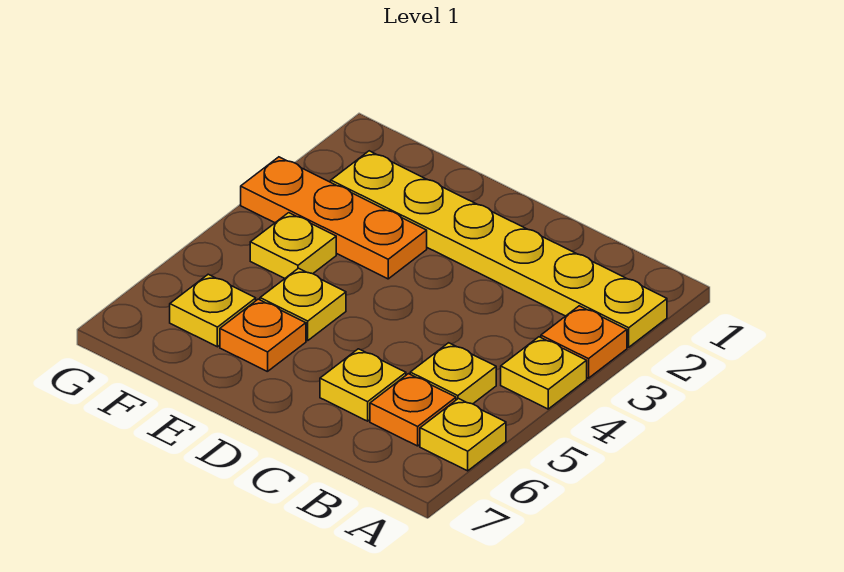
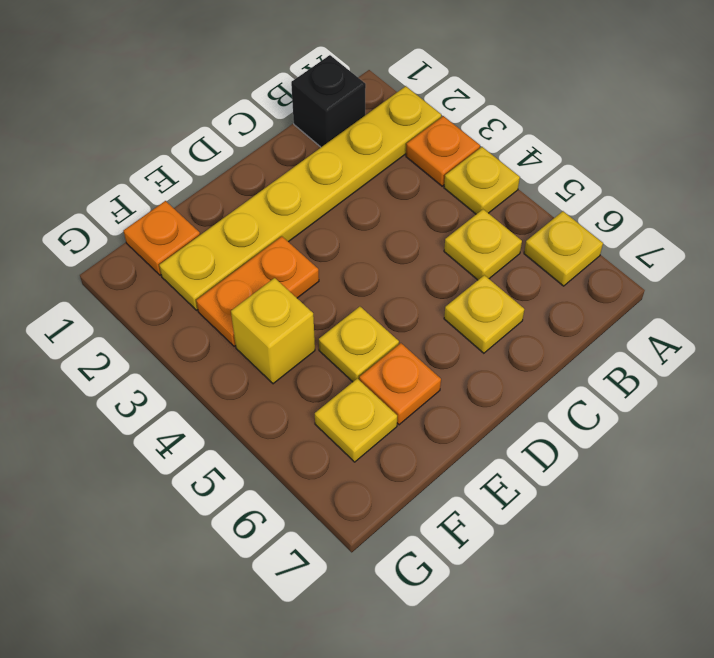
none -> black 1x1 brick [291,55,366,147]
orange 1x1 plate [370,374,456,446] -> orange 1x1 plate moved to [123,201,200,275]
orange 1x3 plate [241,157,427,279] -> orange 1x2 plate [196,236,319,346]
yellow 1x1 plate [250,213,336,278] -> yellow 1x1 brick [231,278,315,384]

